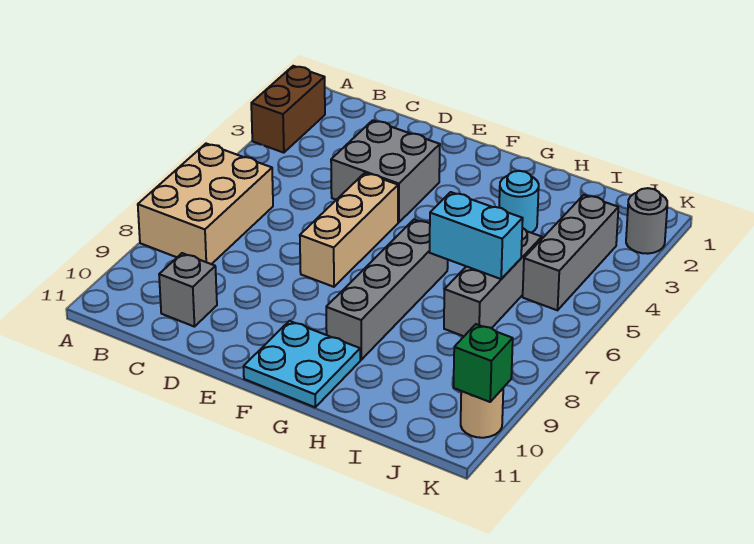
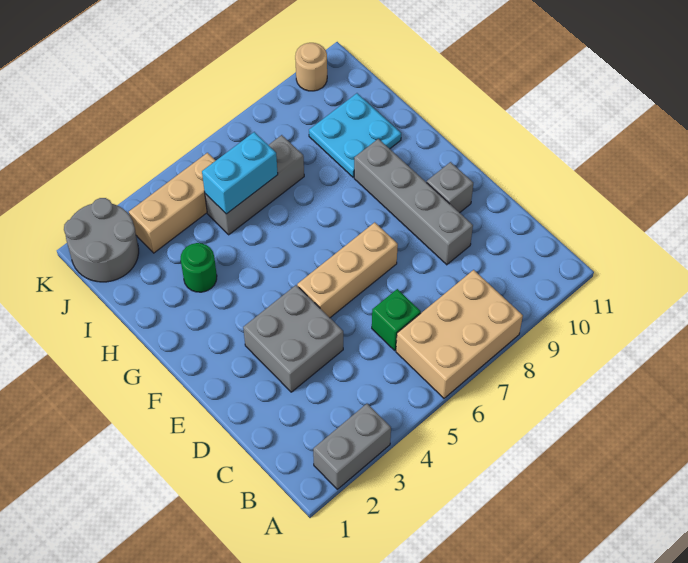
brown 1x2 brick [251,66,325,153] -> grey 1x2 brick [313,404,391,489]
grey 1x1 brick [159,253,217,327] -> grey 1x1 brick moved to [427,162,473,213]
cyan 2x2 plate [244,321,360,407] -> cyan 2x2 plate moved to [309,93,401,177]
grey 1x4 brick [326,220,448,360] -> grey 1x4 brick turned to [354,139,473,265]
cyan 1x1 round brick [499,171,539,233] -> green 1x1 round brick [181,243,217,292]
cyan 1x2 brick [430,192,523,279] -> cyan 1x2 brick turned to [202,132,278,214]
grey 1x3 brick [523,195,618,310] -> tan 1x3 brick [129,153,216,253]
grey 1x1 round brick [626,188,667,254] -> grey 2x2 round brick [64,198,139,282]
green 1x1 brick [453,324,513,402] -> green 1x1 brick moved to [372,289,421,350]

